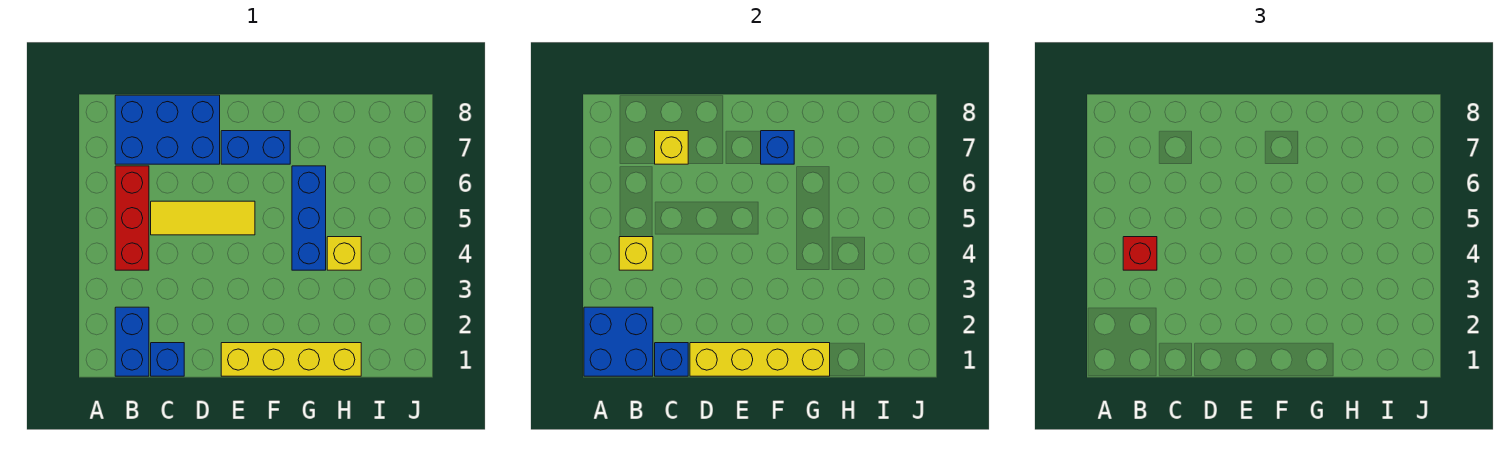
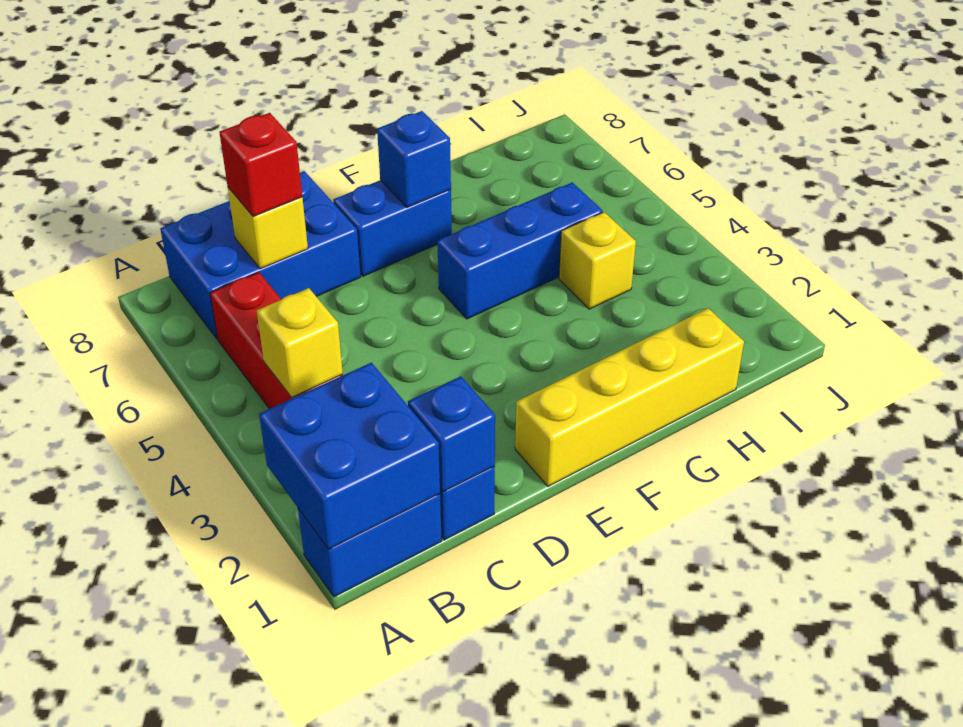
blue 1x2 brick [115,307,149,376] -> blue 1x2 brick turned to [298,494,442,597]
red 1x1 brick [1123,237,1157,270] -> red 1x1 brick moved to [219,113,302,217]
yellow 1x3 tile [151,201,255,235] -> none
yellow 1x4 brick [690,343,830,376] -> none
blue 1x3 brick [292,166,326,270] -> blue 1x3 brick turned to [437,182,603,319]

